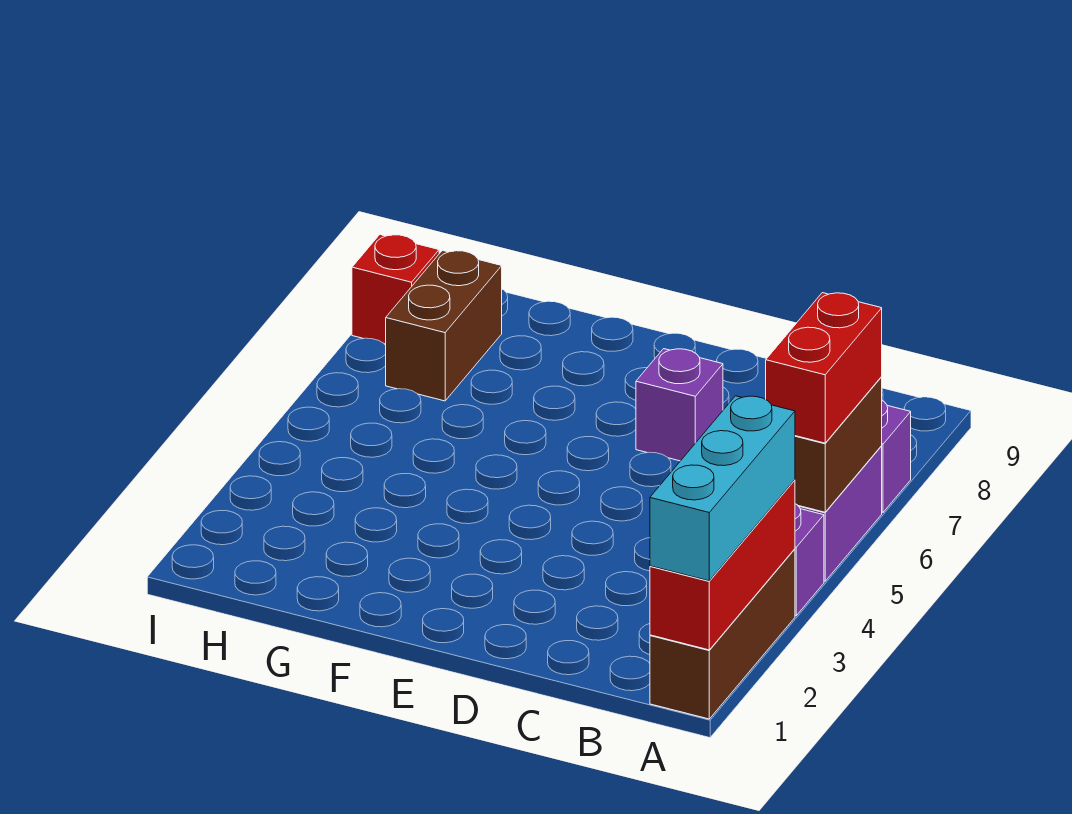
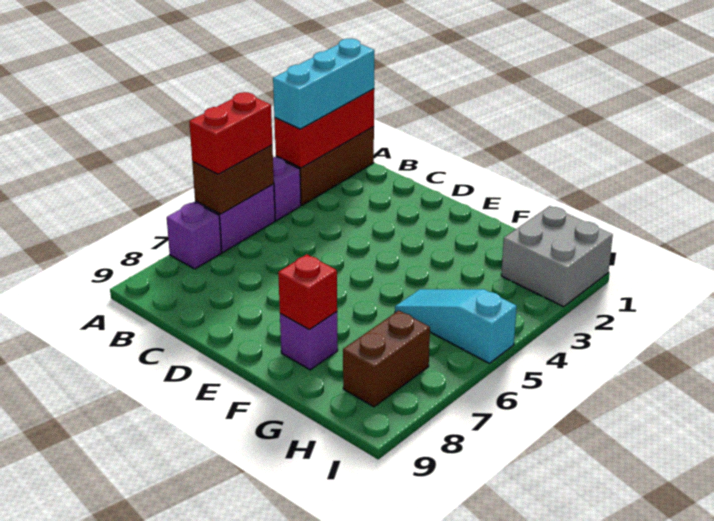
purple 1x1 brick [636,349,723,461] -> purple 1x1 brick moved to [280,312,338,370]
none -> cyan 1x3 slope [395,289,517,363]
none -> grey 2x2 brick [501,206,613,307]
red 1x1 brick [352,235,439,344] -> red 1x1 brick moved to [278,254,337,329]

